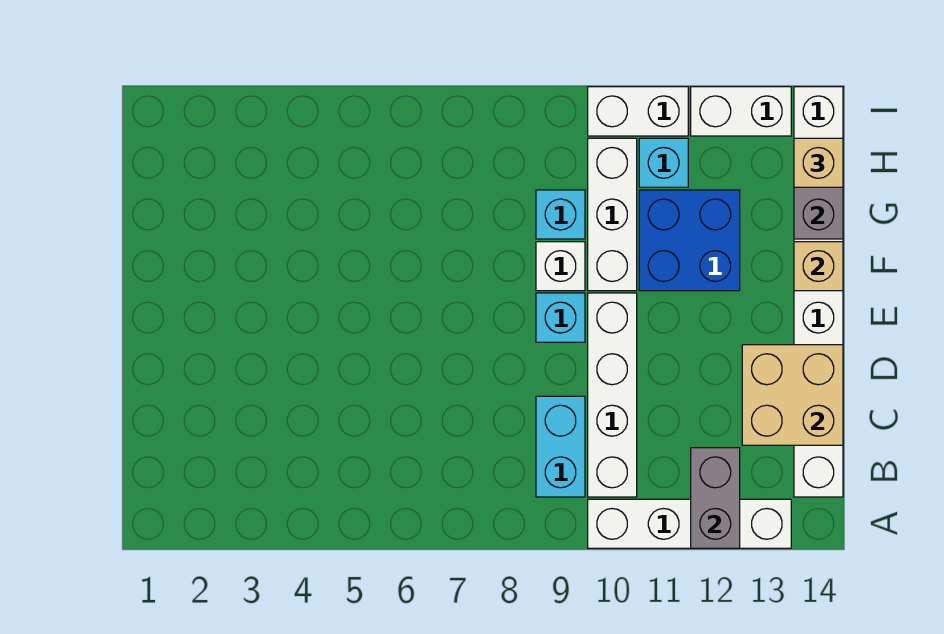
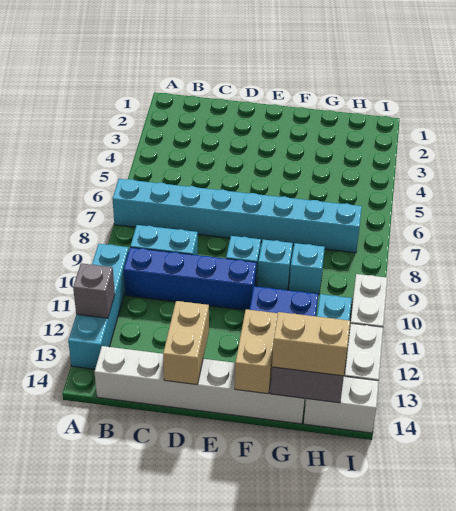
none -> cyan 1x8 brick [113,179,362,253]
white 1x4 brick [588,499,791,548] -> cyan 1x4 brick [68,244,129,369]
grey 1x2 brick [691,448,740,548] -> grey 1x1 brick [73,263,115,318]
white 1x4 brick [588,293,637,497] -> blue 1x4 brick [124,247,257,310]
tan 2x2 brick [742,345,843,445] -> tan 1x2 brick [163,301,209,385]
white 1x1 brick [536,242,585,291] -> cyan 1x1 brick [257,240,293,290]
white 1x3 brick [588,138,637,291] -> none
tan 1x1 brick [794,242,843,291] -> tan 1x2 brick [235,309,278,394]
tan 1x1 brick [794,138,843,187] -> tan 1x2 brick [272,312,350,376]

